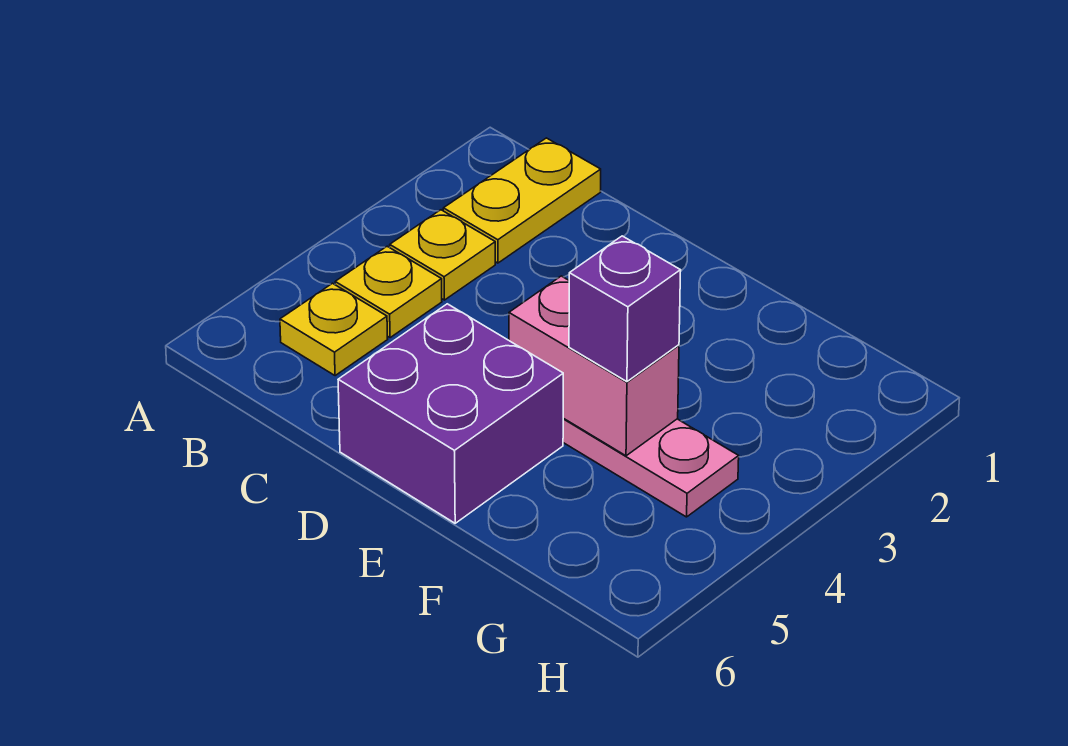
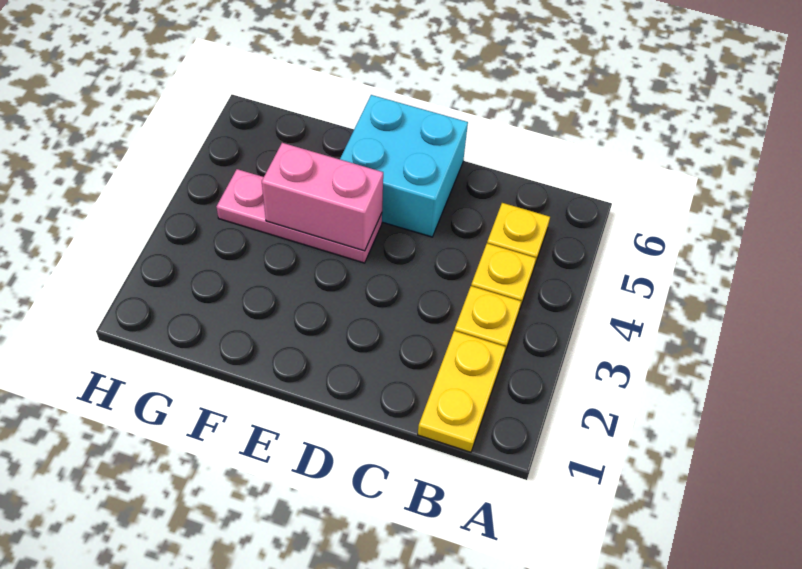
purple 2x2 brick [338,304,563,523] -> cyan 2x2 brick [340,95,468,237]
purple 1x1 brick [569,236,681,382] -> none

